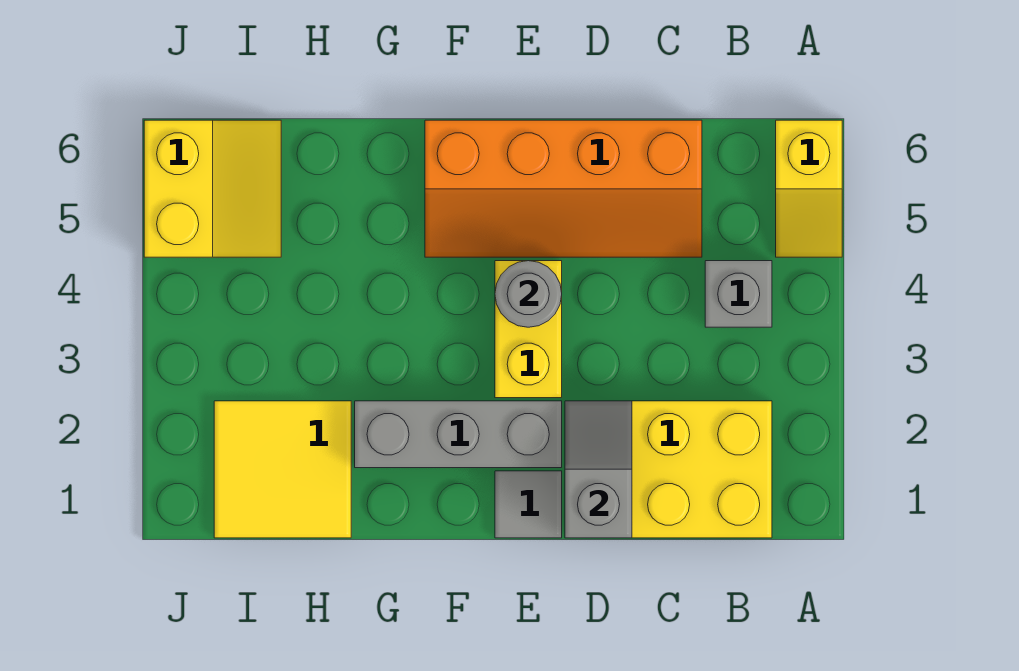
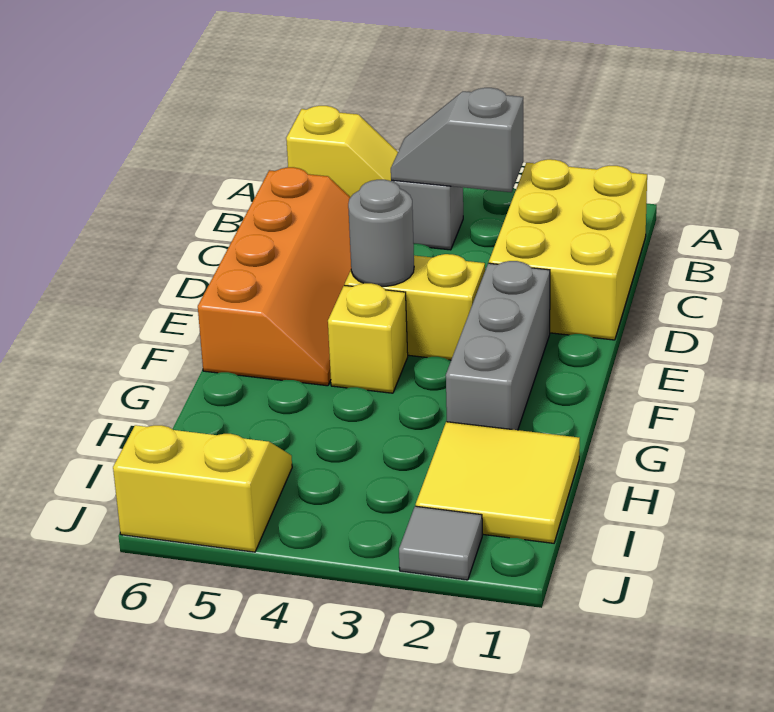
grey 1x2 slope [565,401,632,538] -> grey 1x2 slope moved to [391,88,523,192]
grey 1x1 tile [495,471,562,538] -> grey 1x1 tile moved to [399,506,482,580]
none -> yellow 1x1 brick [328,283,408,393]

